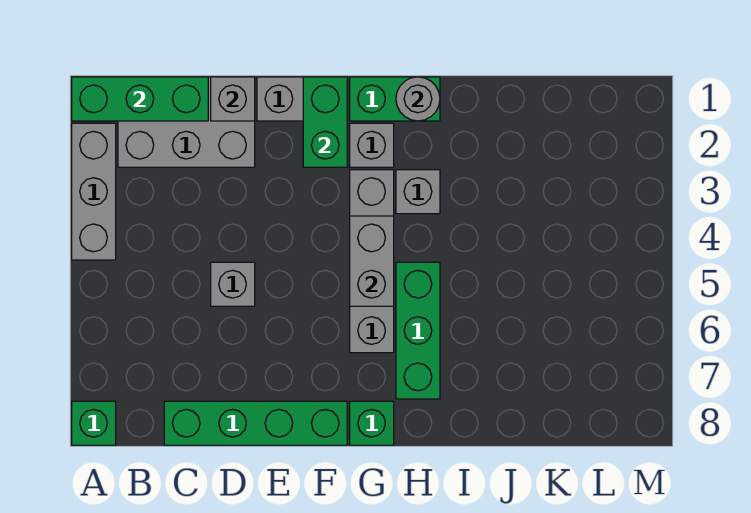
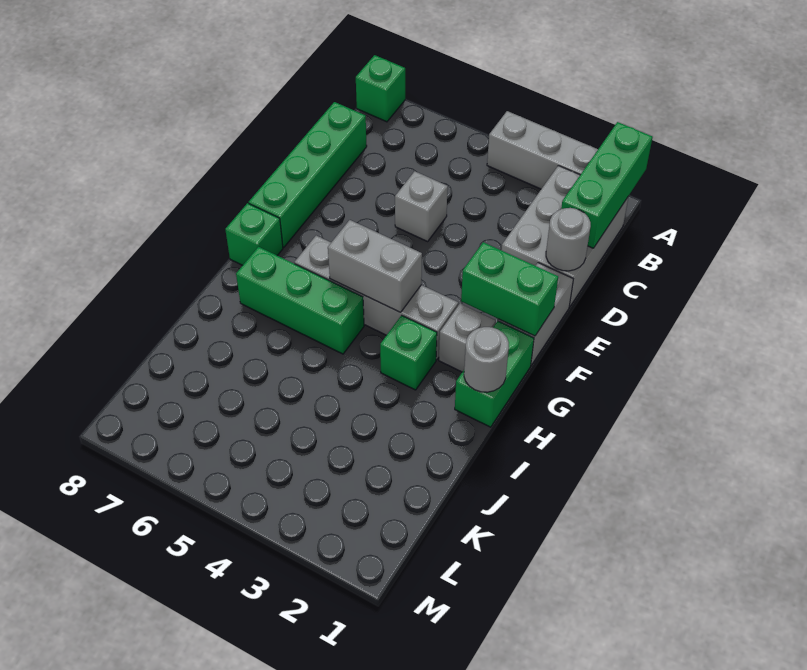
grey 1x1 brick [211,77,255,121] -> grey 1x1 round brick [546,208,591,271]
grey 1x1 brick [396,170,440,214] -> green 1x1 brick [380,315,437,390]

